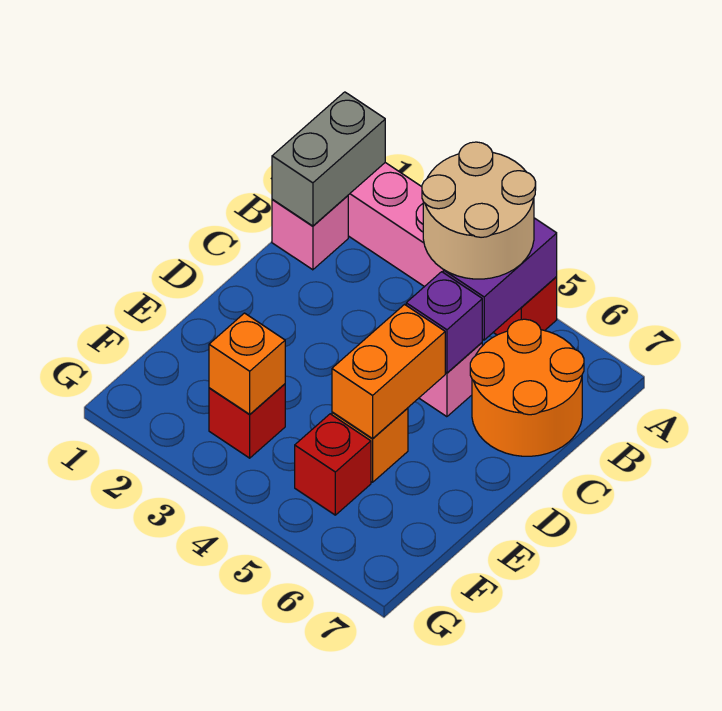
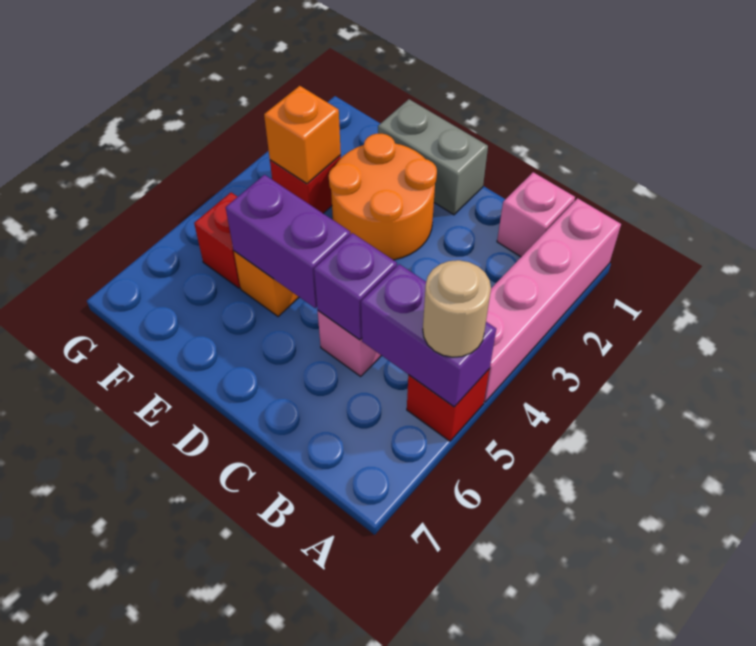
grey 1x2 brick [272,92,385,226] -> grey 1x2 brick moved to [378,99,488,215]
tan 2x2 round brick [422,142,536,279] -> tan 1x1 round brick [423,260,491,357]
orange 2x2 round brick [470,319,584,456] -> orange 2x2 round brick moved to [329,134,437,260]
orange 1x2 brick [332,305,446,439] -> purple 1x2 brick [226,175,350,308]

